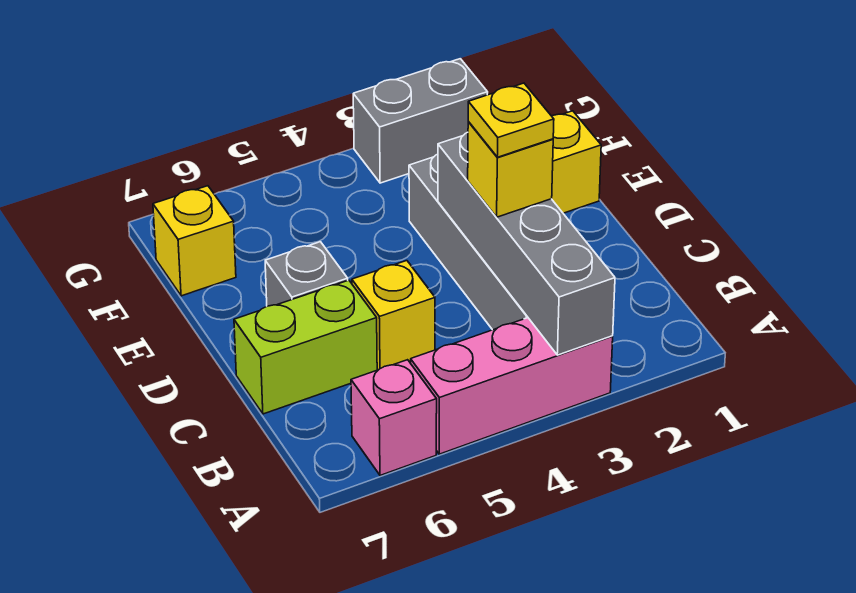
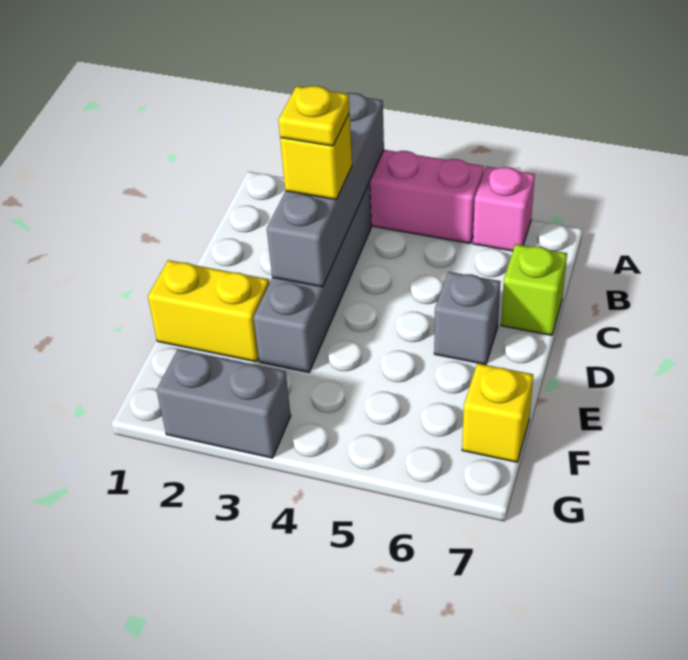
yellow 1x1 brick [352,261,435,370] -> none
lime 1x2 brick [234,280,377,414] -> lime 1x1 brick [501,244,567,335]

